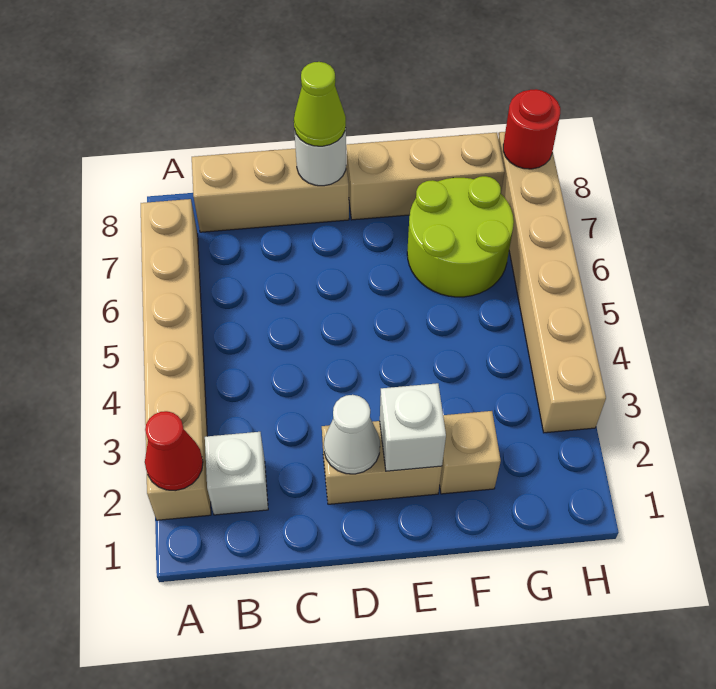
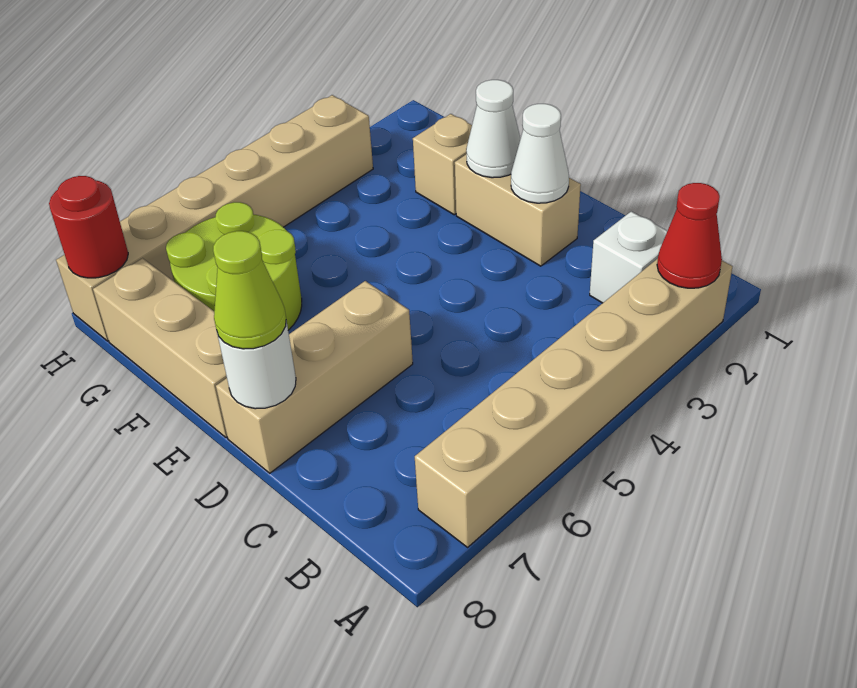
tan 1x3 brick [192,148,349,232] -> tan 1x3 brick turned to [216,281,413,473]
white 1x1 brick [380,383,446,471] -> white 1x1 cone [466,80,521,178]

